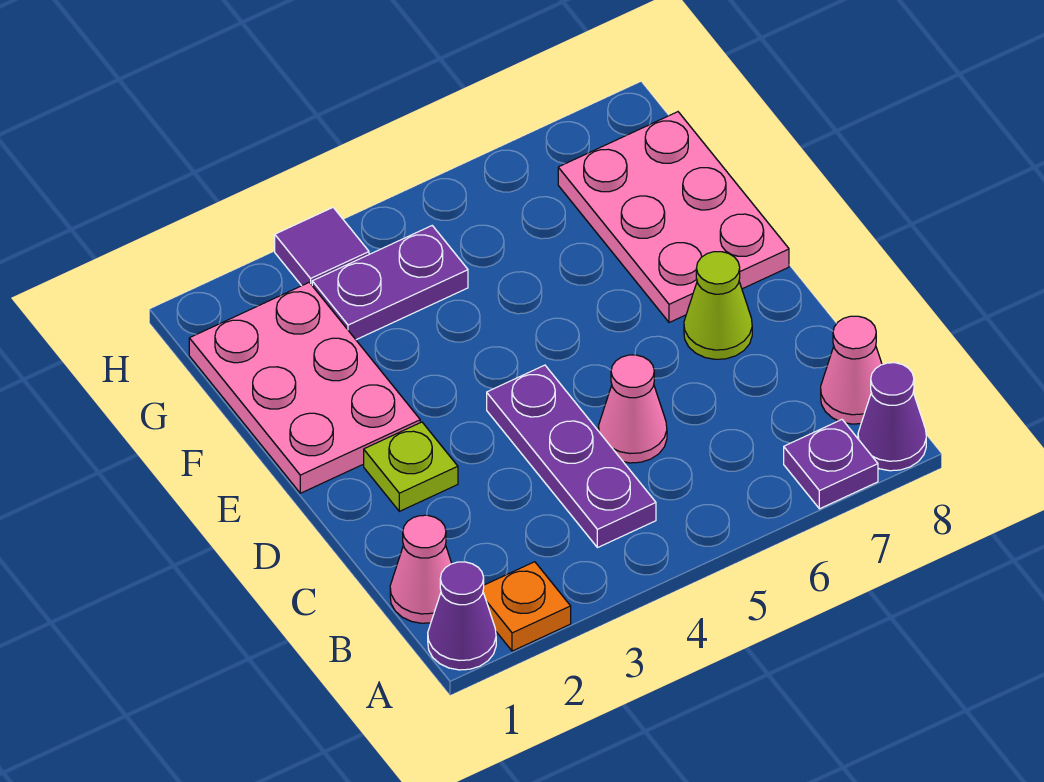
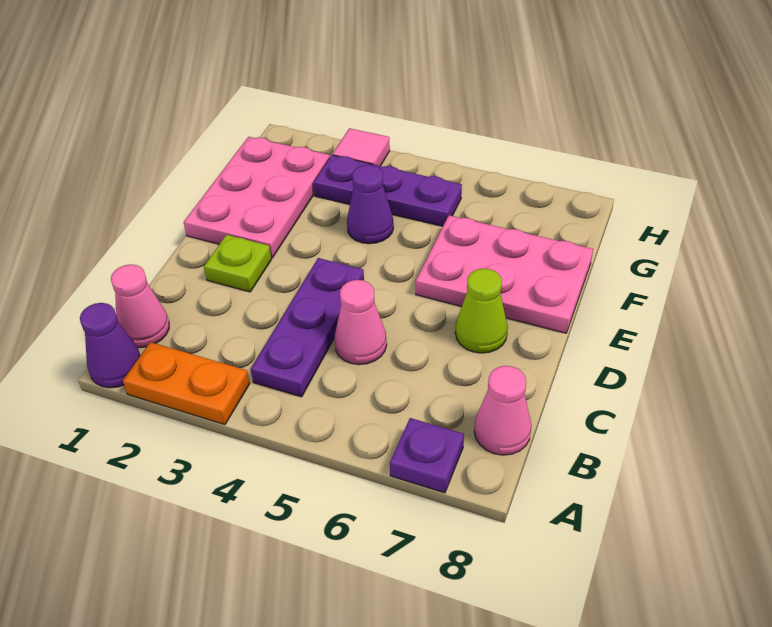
orange 1x1 plate [483,562,571,651] -> orange 1x2 plate [123,342,250,425]
purple 1x1 cone [858,363,926,471] -> purple 1x1 cone moved to [347,165,394,244]
pink 2x3 plate [558,112,789,323] -> pink 2x3 plate turned to [416,215,593,333]
purple 1x2 plate [312,226,468,340] -> purple 1x3 plate [314,155,462,226]
purple 1x1 tile [275,208,369,286] -> pink 1x1 tile [332,128,390,166]

